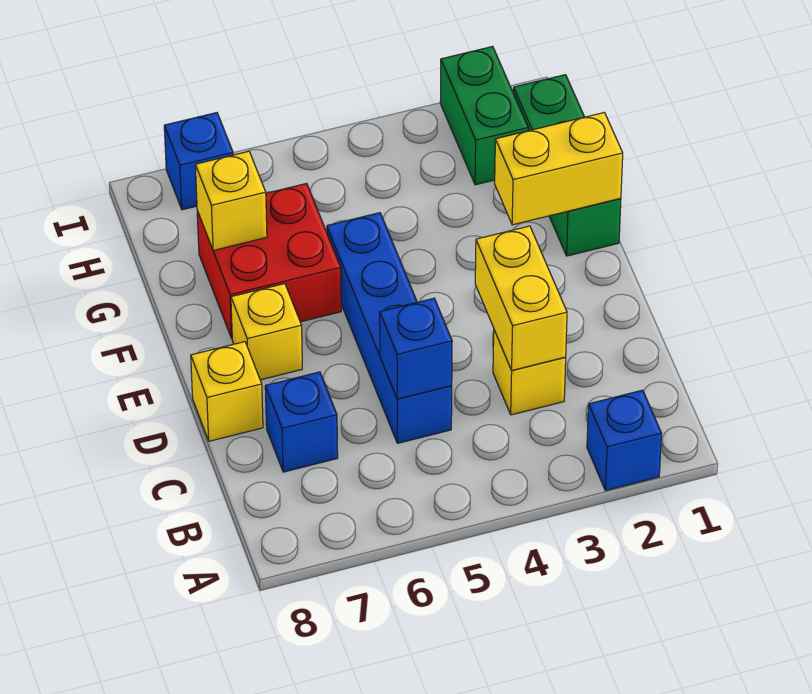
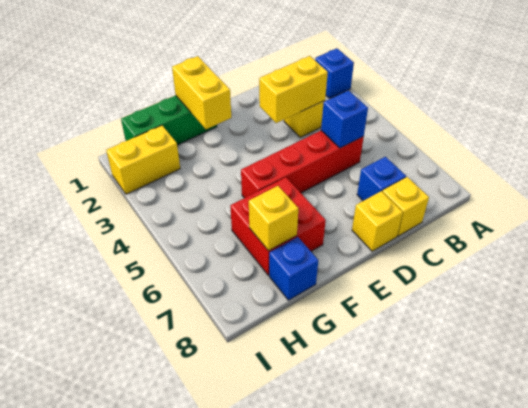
blue 1x4 brick [327,213,452,443] -> red 1x4 brick [241,131,364,198]
yellow 1x1 brick [231,284,302,380] -> yellow 1x1 brick moved to [382,177,429,236]
green 1x2 brick [440,47,528,185] -> yellow 1x2 brick [106,125,180,194]
blue 1x1 brick [164,113,233,210] -> blue 1x1 brick moved to [269,237,318,300]

